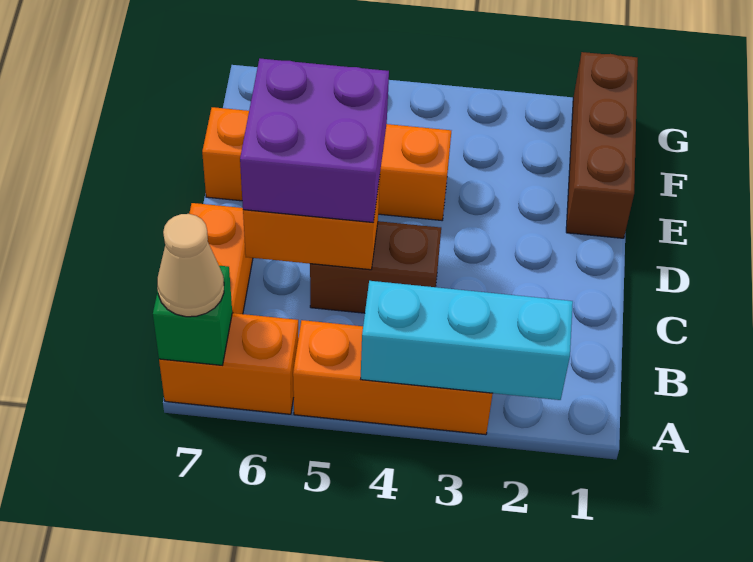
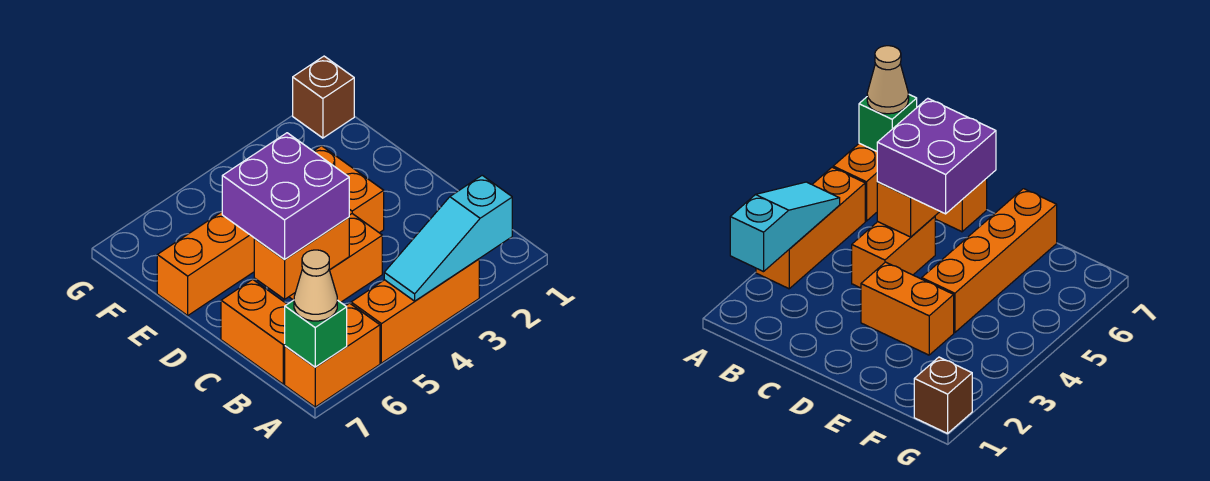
cyan 1x3 brick [361,281,573,400] -> cyan 1x3 slope [384,175,512,301]
brown 1x2 brick [310,221,441,313] -> orange 1x2 brick [289,214,382,302]
none -> orange 1x2 brick [313,146,384,233]
brown 1x3 brick [566,52,638,238] -> brown 1x1 brick [293,56,354,138]

